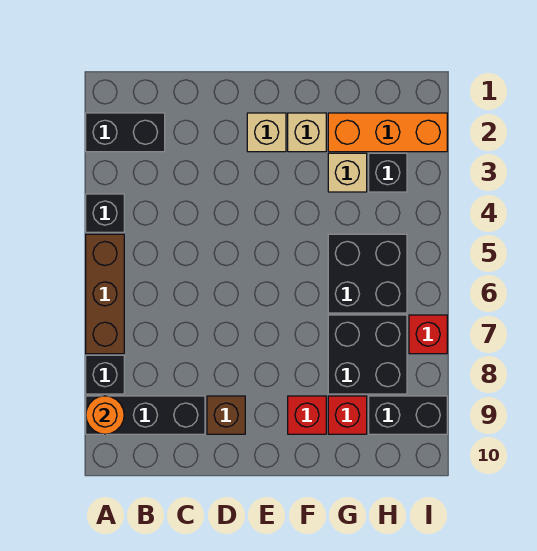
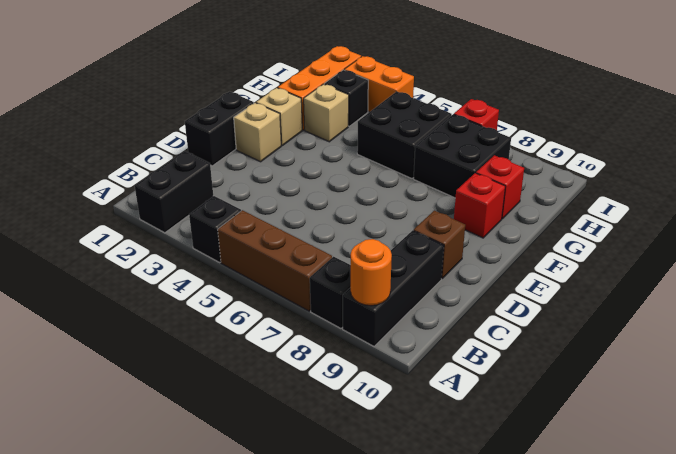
black 1x2 brick [369,396,447,434] -> black 1x2 brick moved to [185,91,254,166]
none -> orange 1x2 brick [344,56,414,112]

